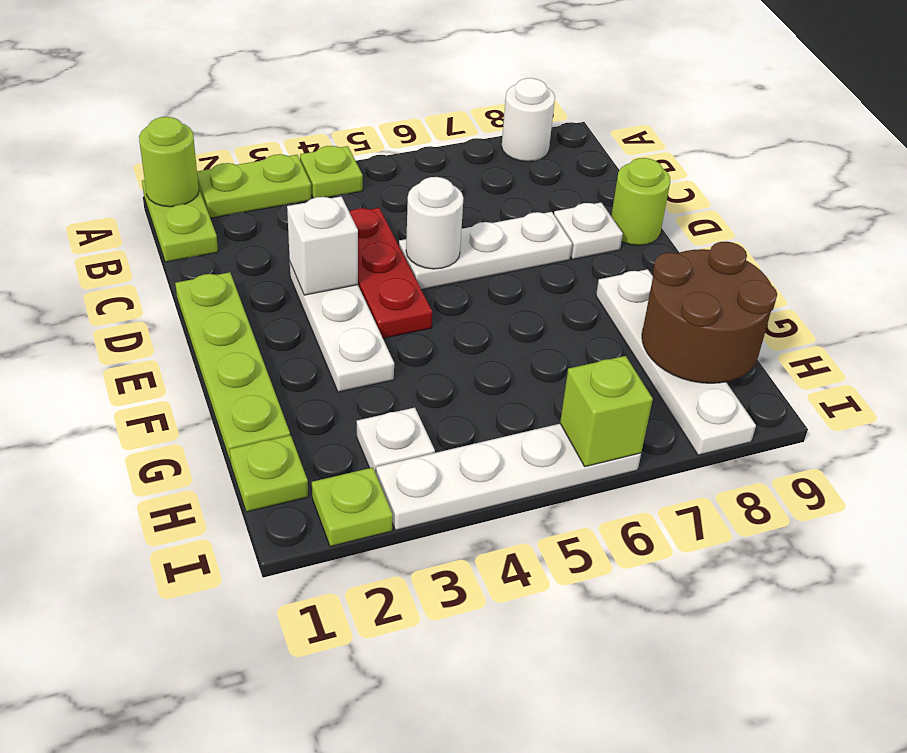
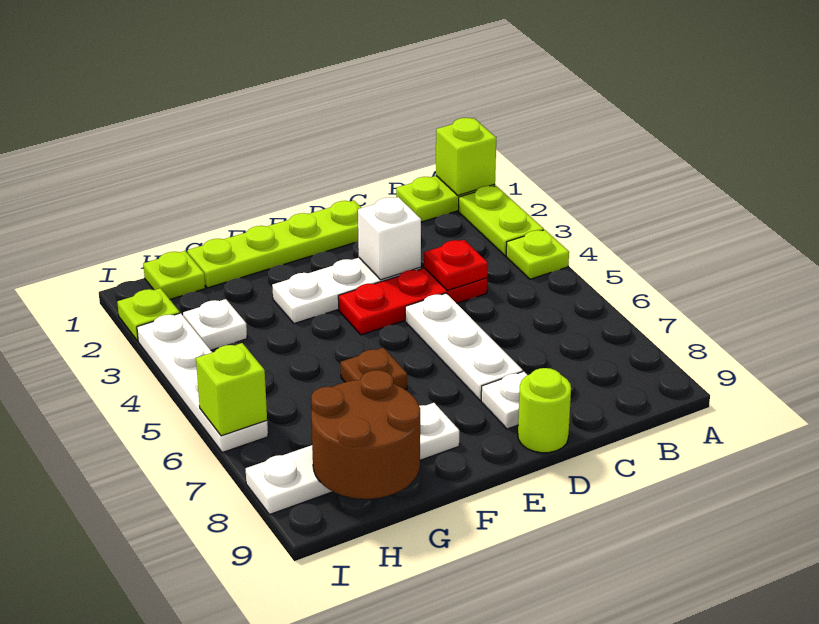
lime 1x1 round brick [139,117,199,207] -> lime 1x1 brick [436,118,496,195]
white 1x1 round brick [502,78,555,161] -> none
none -> red 1x1 plate [424,240,488,291]
white 1x1 round brick [406,177,463,269] -> none
none -> brown 1x1 plate [341,348,407,390]

